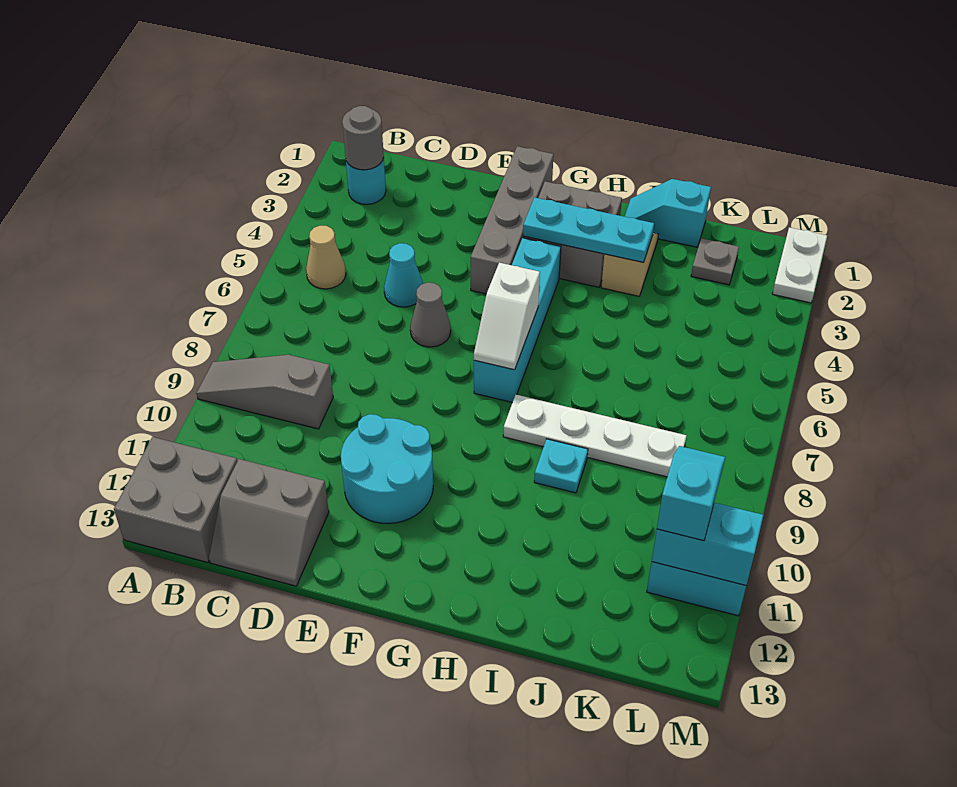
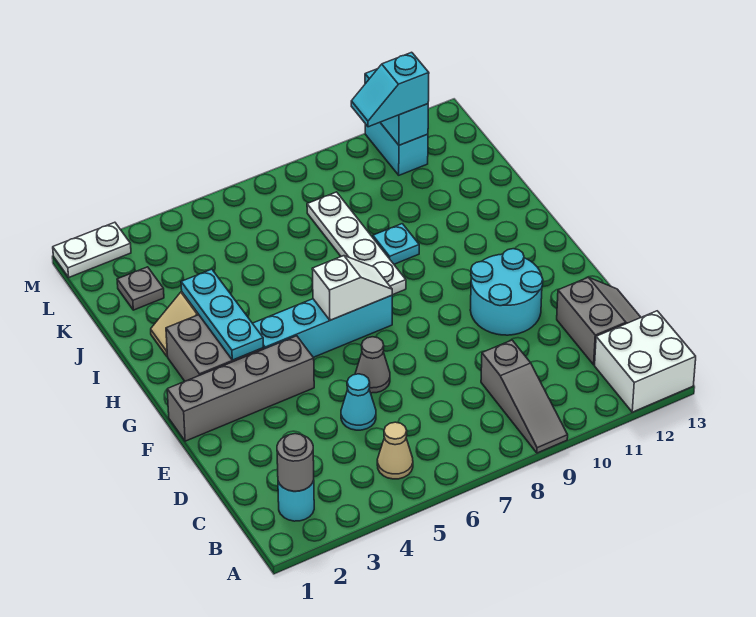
grey 2x2 brick [114,437,237,563] -> white 2x2 brick [595,311,696,412]
cyan 1x2 slope [624,179,711,247] -> none

